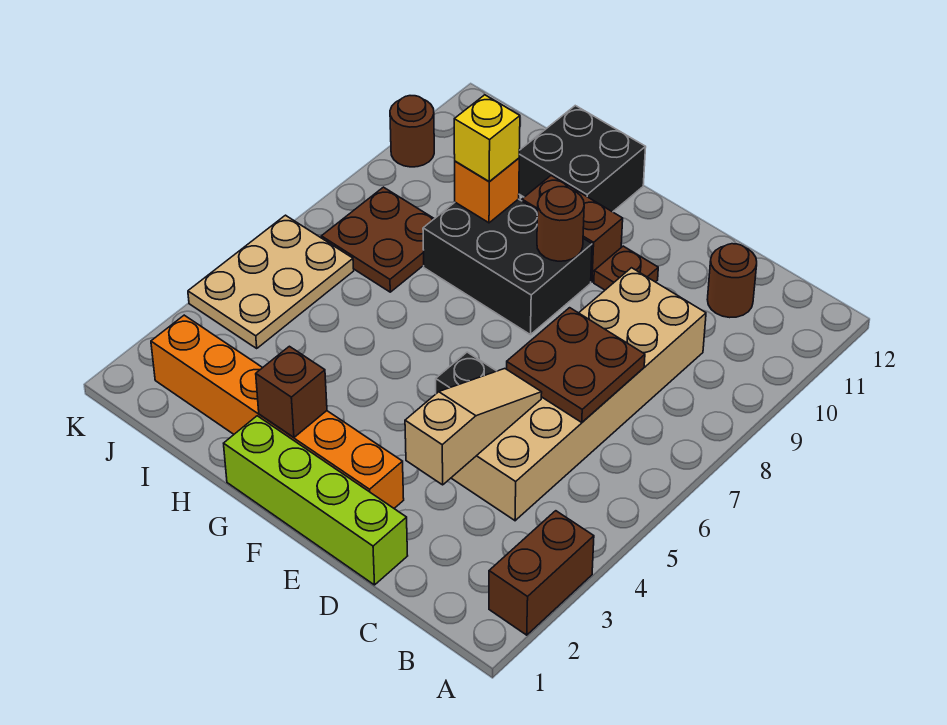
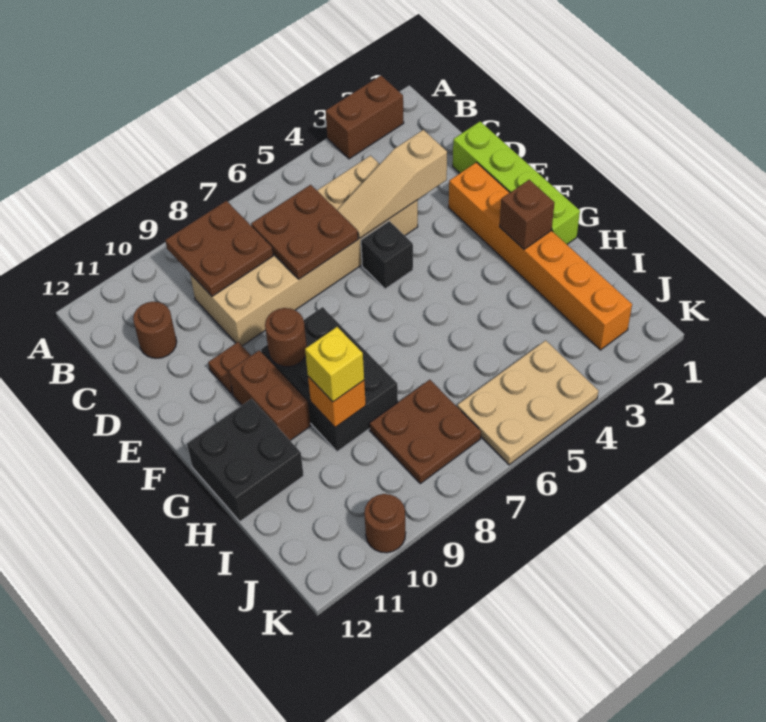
none -> brown 2x2 plate [165,201,273,296]

